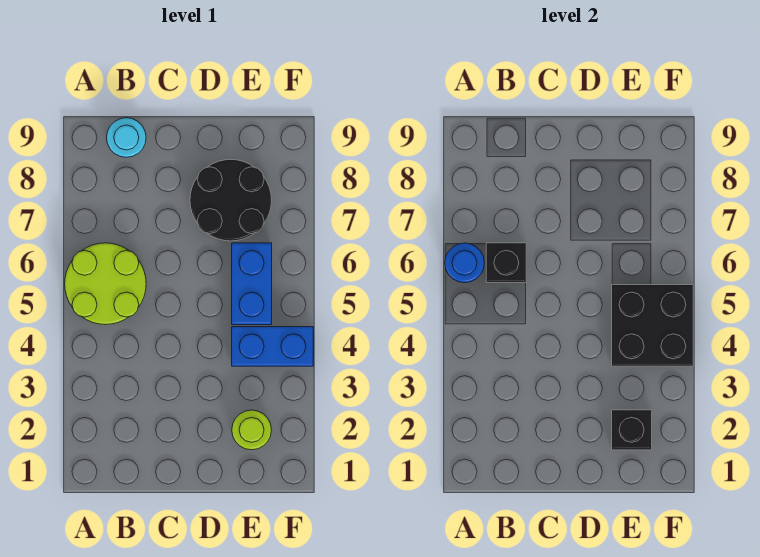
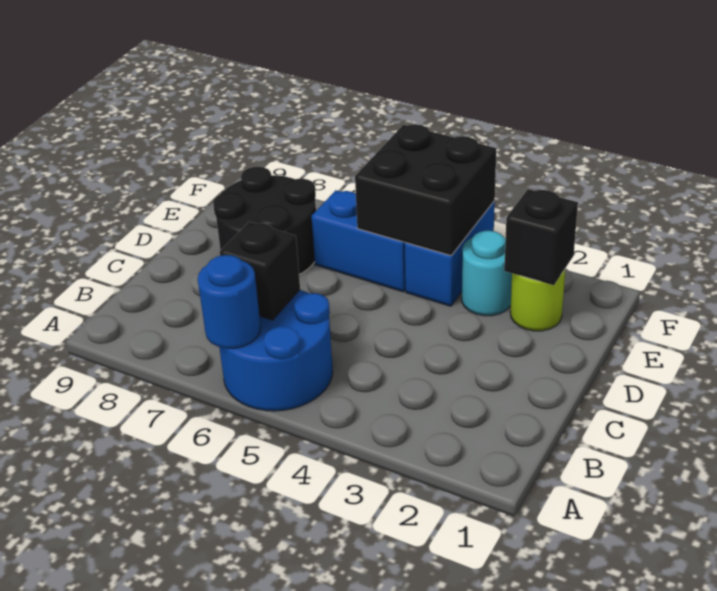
lime 2x2 round brick [65,243,146,325] -> blue 2x2 round brick [219,290,333,411]
cyan 1x1 round brick [107,118,146,157] -> cyan 1x1 round brick moved to [462,231,512,316]

